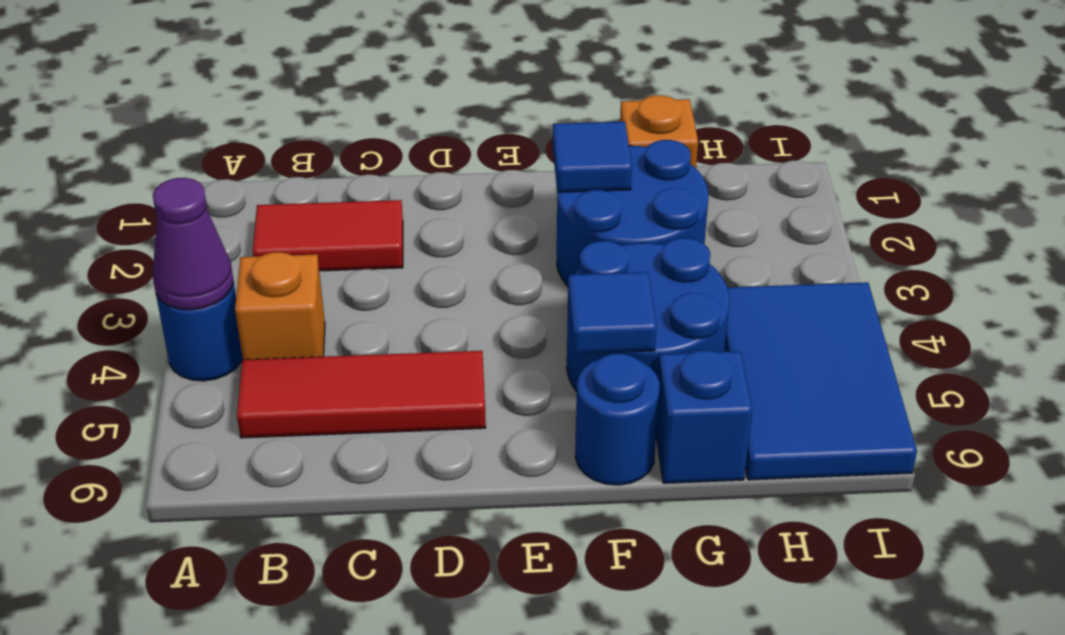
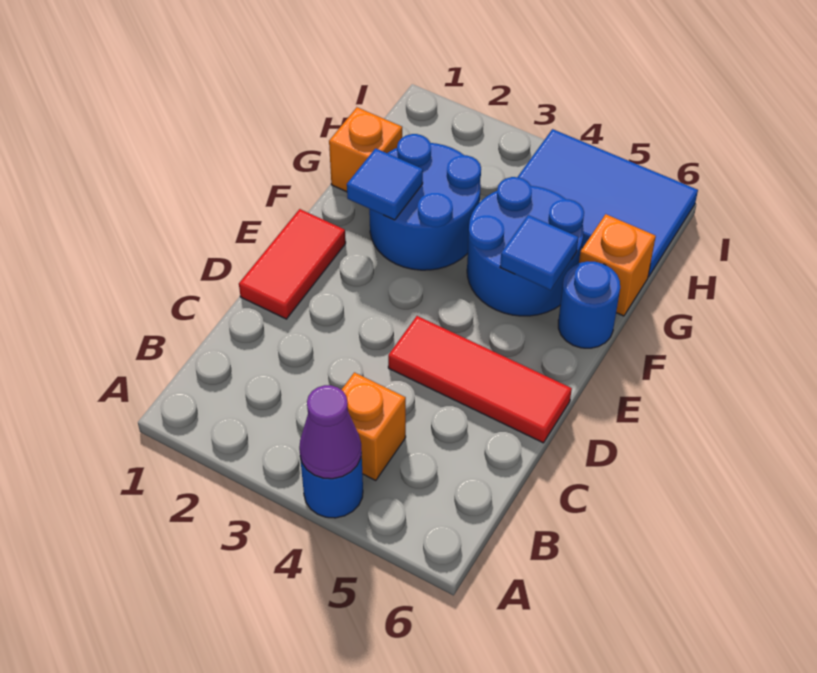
red 1x2 tile [253,200,403,271] -> red 1x2 tile moved to [239,209,346,319]
red 1x3 tile [237,351,486,438] -> red 1x3 tile turned to [388,316,572,443]
blue 1x1 brick [656,350,752,483] -> orange 1x1 brick [579,214,656,316]

